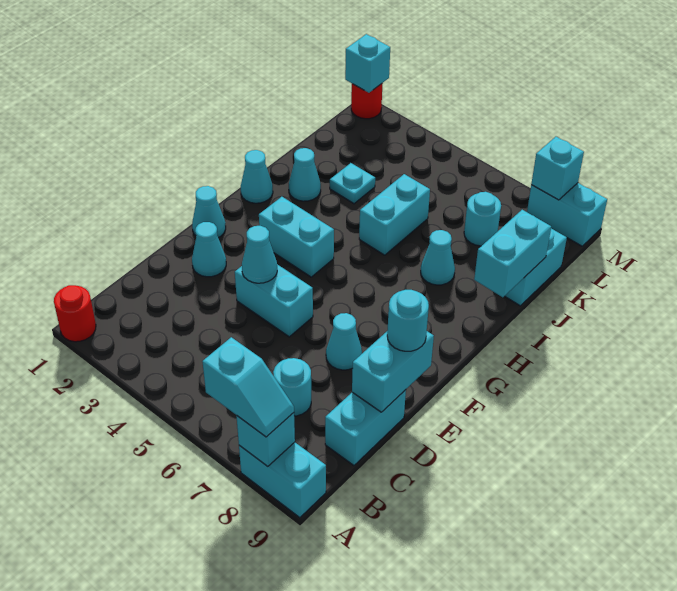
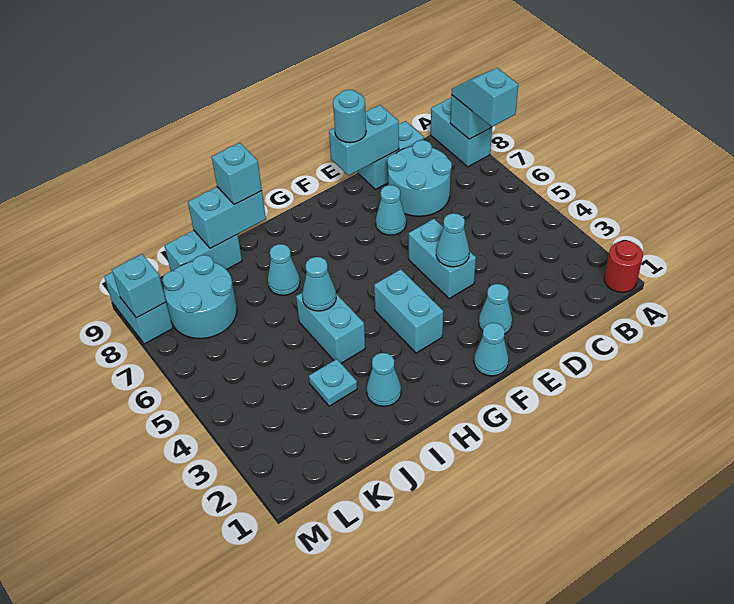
cyan 1x1 round brick [273,358,311,416] -> cyan 2x2 round brick [387,140,452,216]
cyan 1x1 cone [241,150,273,203] -> cyan 1x1 cone moved to [302,257,336,311]
cyan 1x2 brick [359,174,430,255] -> cyan 1x2 brick turned to [296,293,365,363]
cyan 1x1 round brick [464,192,501,246] -> cyan 2x2 round brick [162,255,237,339]
red 1x1 round brick [351,83,383,119] -> none
cyan 1x1 brick [345,34,390,93] -> cyan 1x1 brick moved to [212,143,262,205]

